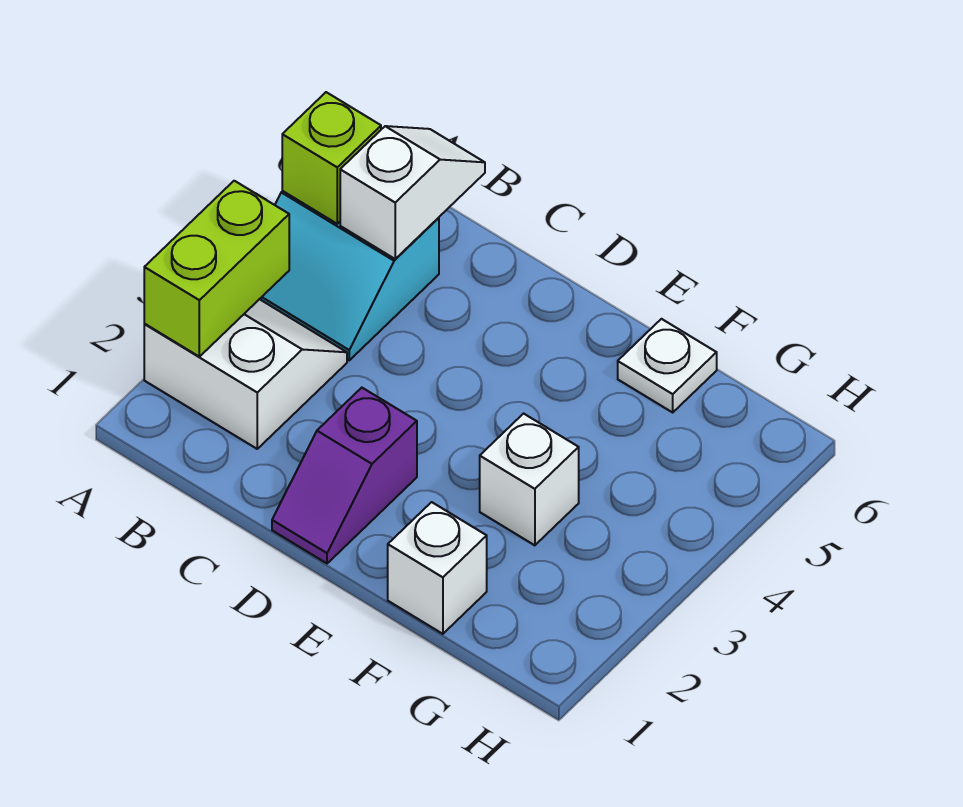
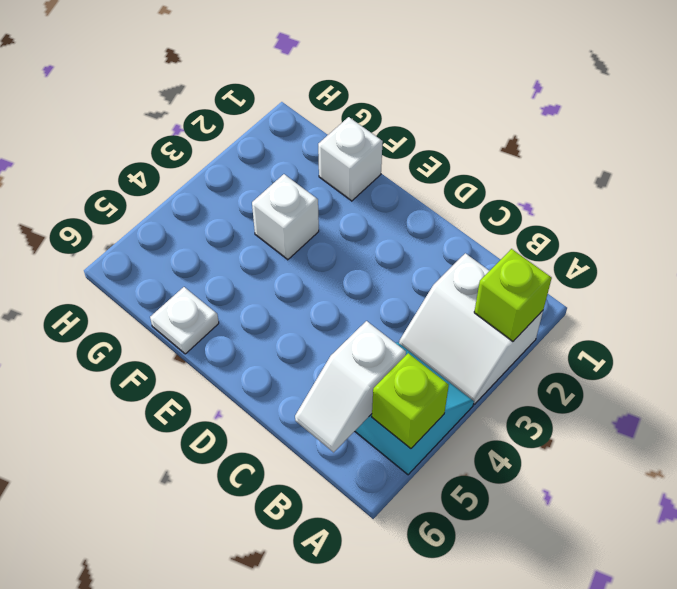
lime 1x2 brick [144,181,289,357] -> lime 1x1 brick [474,249,552,341]
purple 1x2 slope [272,388,417,563] -> none

